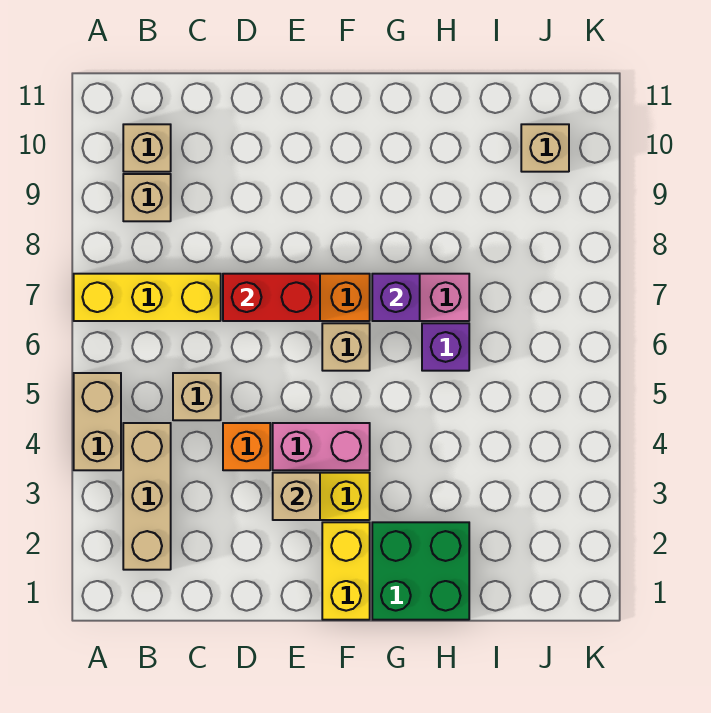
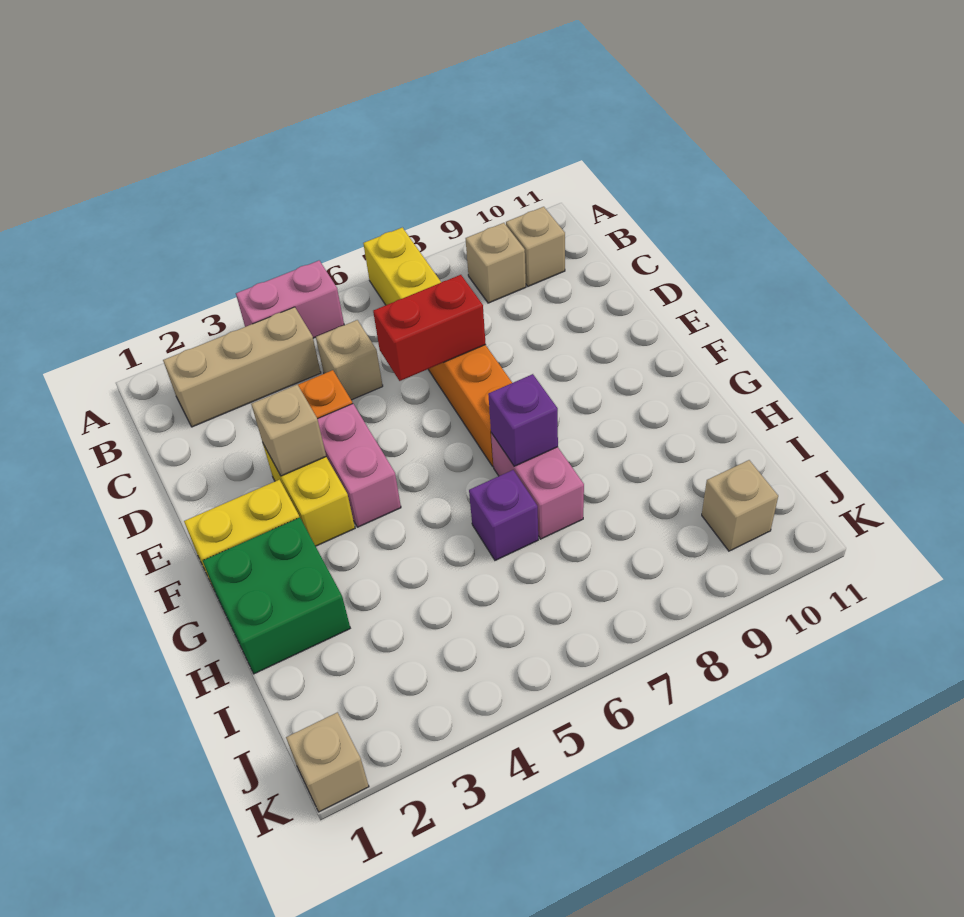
tan 1x2 brick [74,373,121,470] -> pink 1x2 brick [236,261,344,338]
red 1x2 brick [223,274,320,321] -> red 1x2 brick turned to [373,275,486,381]
tan 1x1 brick [322,323,370,371] -> tan 1x1 brick moved to [286,712,369,812]

